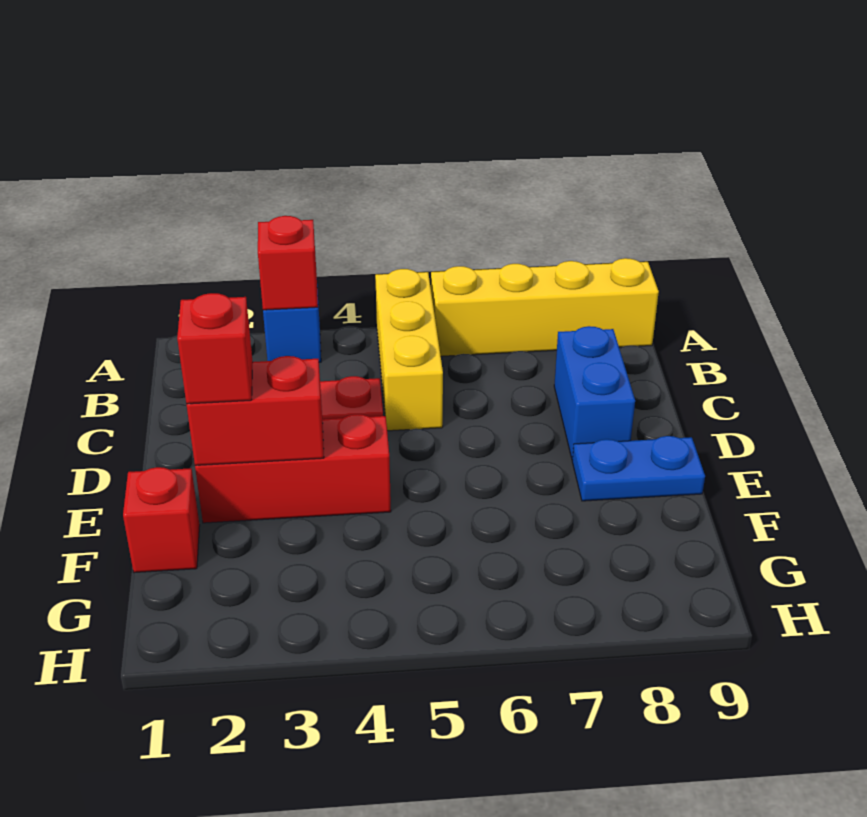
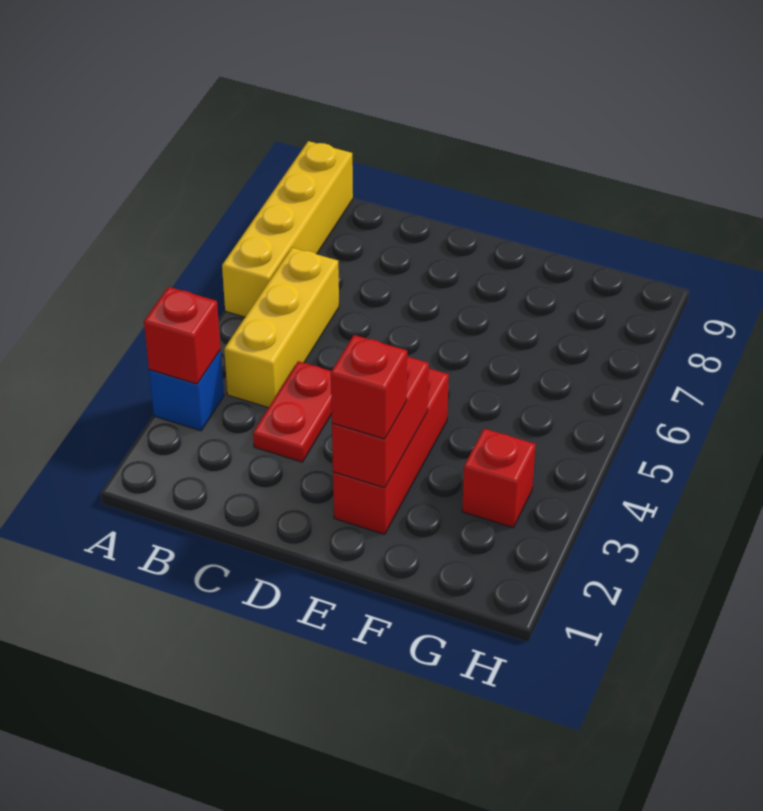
yellow 1x3 brick [375,269,443,431] -> yellow 1x3 brick turned to [224,248,339,408]
blue 1x2 brick [554,326,635,460] -> none
blue 1x2 plate [572,436,705,501] -> none
red 1x1 brick [123,467,200,573] -> red 1x1 brick moved to [462,429,536,527]

